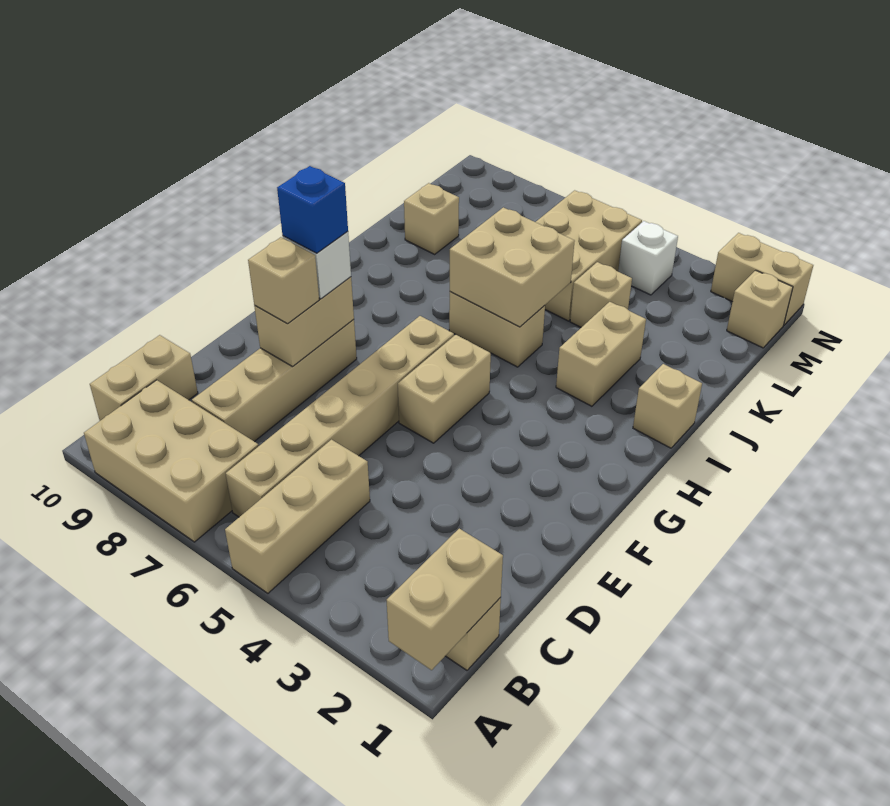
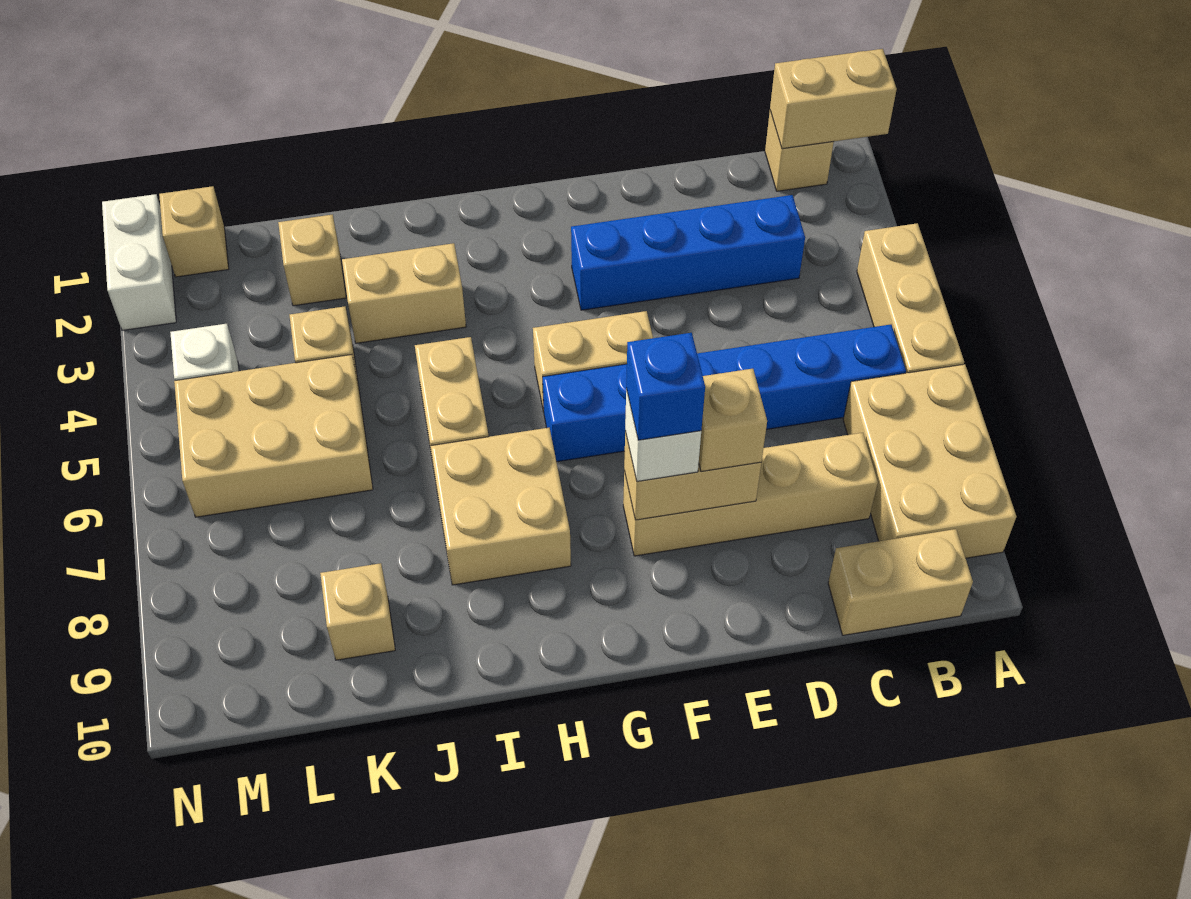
tan 1x3 brick [225,440,370,593] -> tan 1x3 brick turned to [857,223,964,373]
tan 1x6 brick [226,316,454,517] -> blue 1x6 brick [543,324,906,462]
none -> blue 1x4 brick [571,195,805,310]
tan 1x1 brick [633,364,702,448] -> tan 1x1 brick moved to [278,215,346,306]
tan 2x2 brick [450,207,575,327] -> tan 2x2 brick moved to [431,428,571,585]
tan 1x2 brick [711,233,813,325] -> white 1x2 brick [102,194,176,330]

